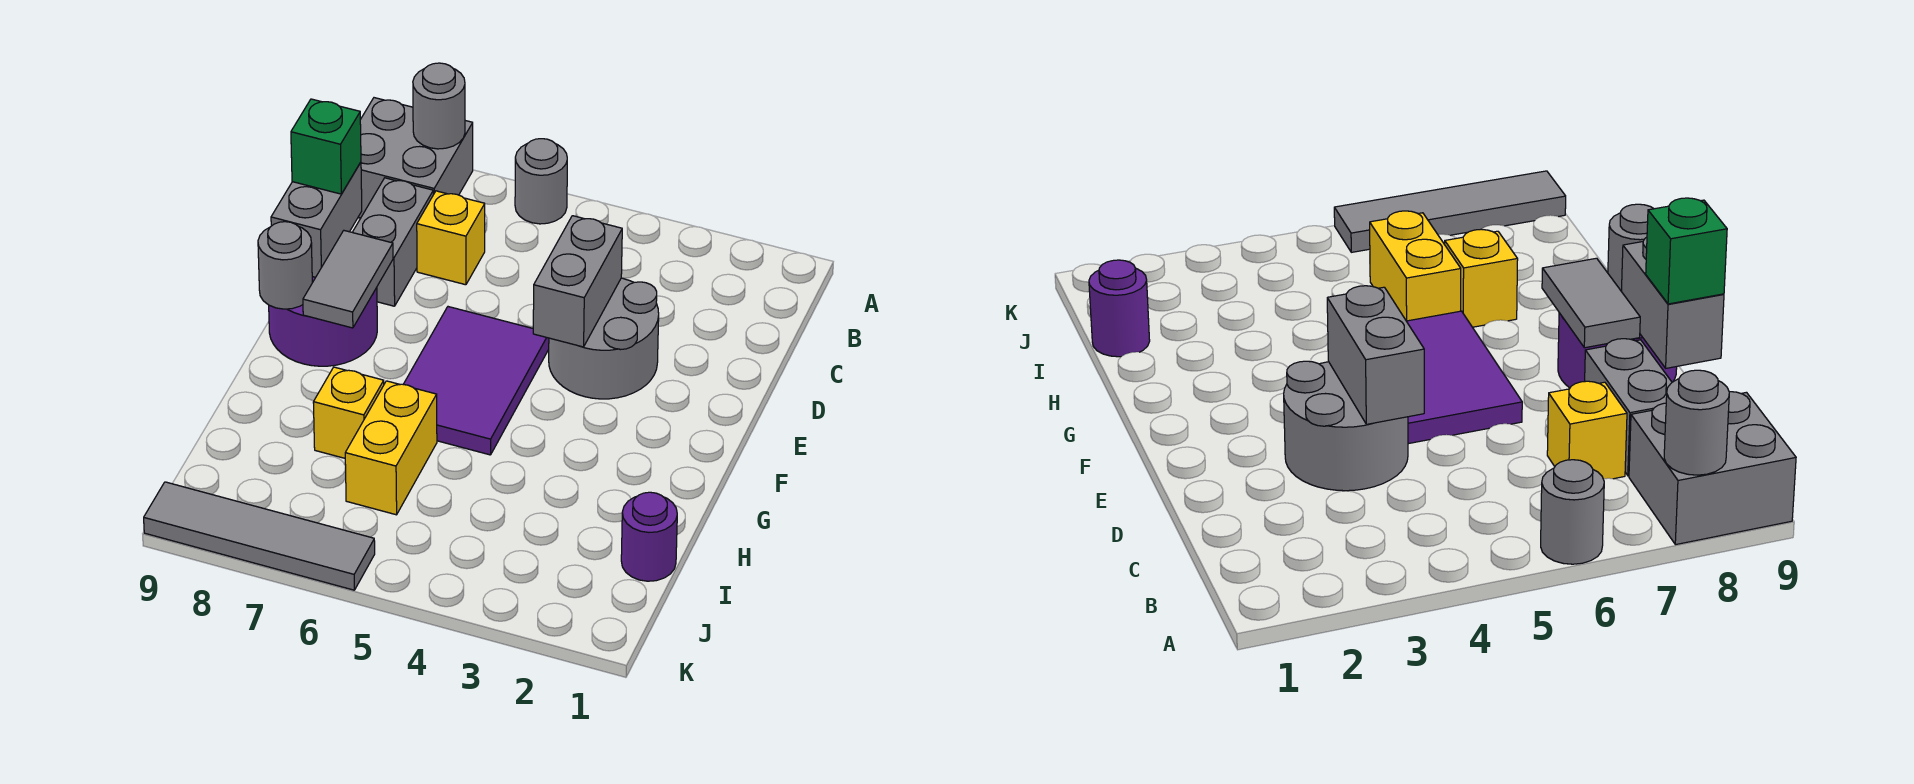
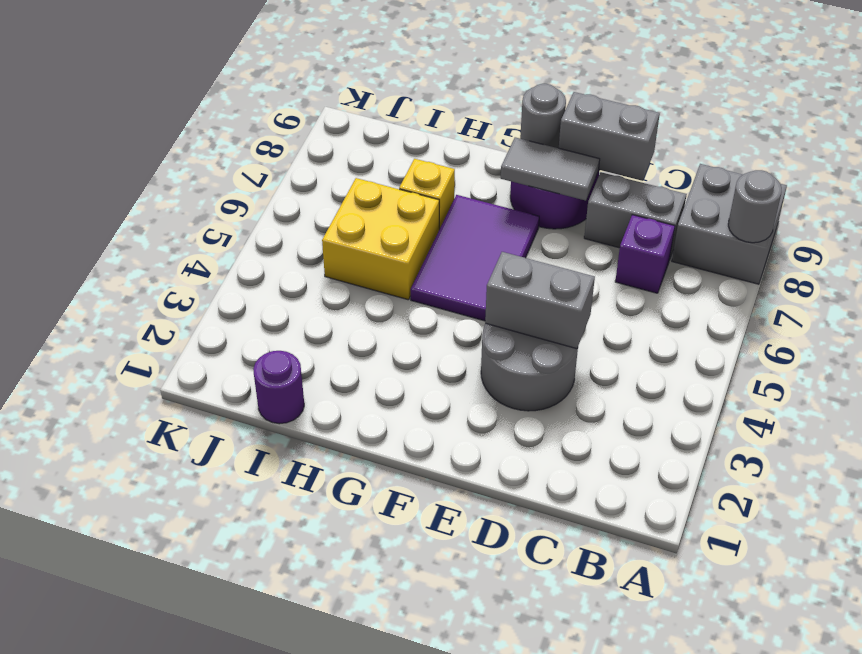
grey 1x1 round brick [515,139,567,224] -> none
yellow 1x1 brick [417,191,485,285] -> purple 1x1 brick [615,215,675,293]
green 1x1 brick [291,99,361,194] -> none
purple 2x3 tile [403,307,549,455] -> purple 2x3 tile turned to [411,195,539,321]
yellow 1x2 brick [345,381,437,515] -> yellow 2x2 brick [322,178,439,300]
grey 1x4 tile [144,482,375,590] -> none

